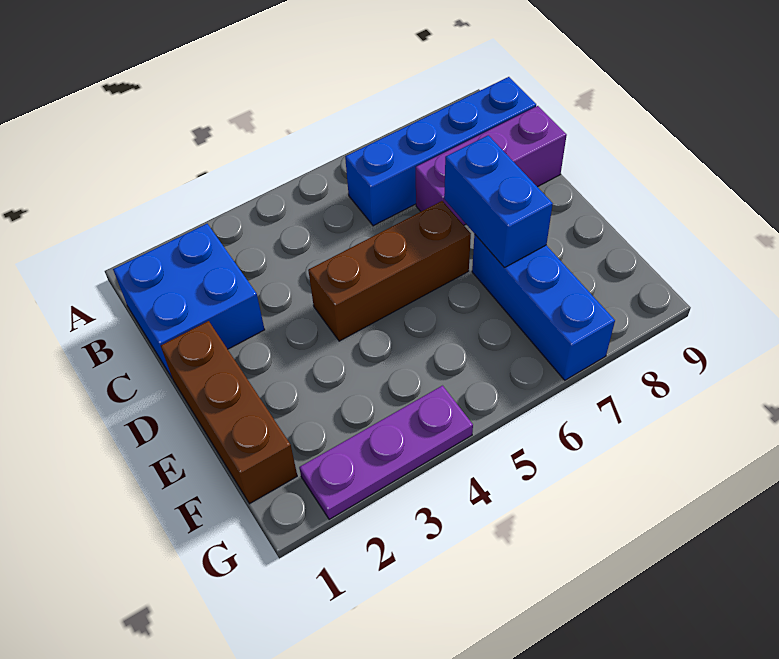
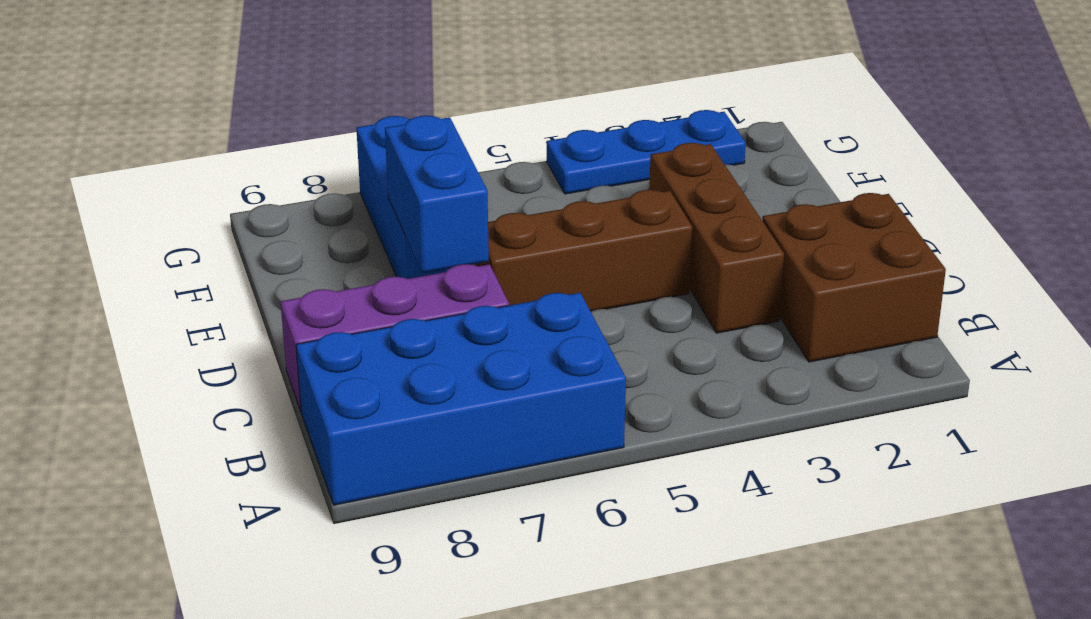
blue 2x2 brick [113,224,265,377] -> brown 2x2 brick [762,193,946,362]
blue 1x4 brick [345,77,536,226] -> blue 2x4 brick [296,293,626,505]
brown 1x3 brick [161,321,297,504] -> brown 1x3 brick moved to [649,143,784,333]
purple 1x3 plate [299,386,473,520] -> blue 1x3 plate [547,110,746,194]

